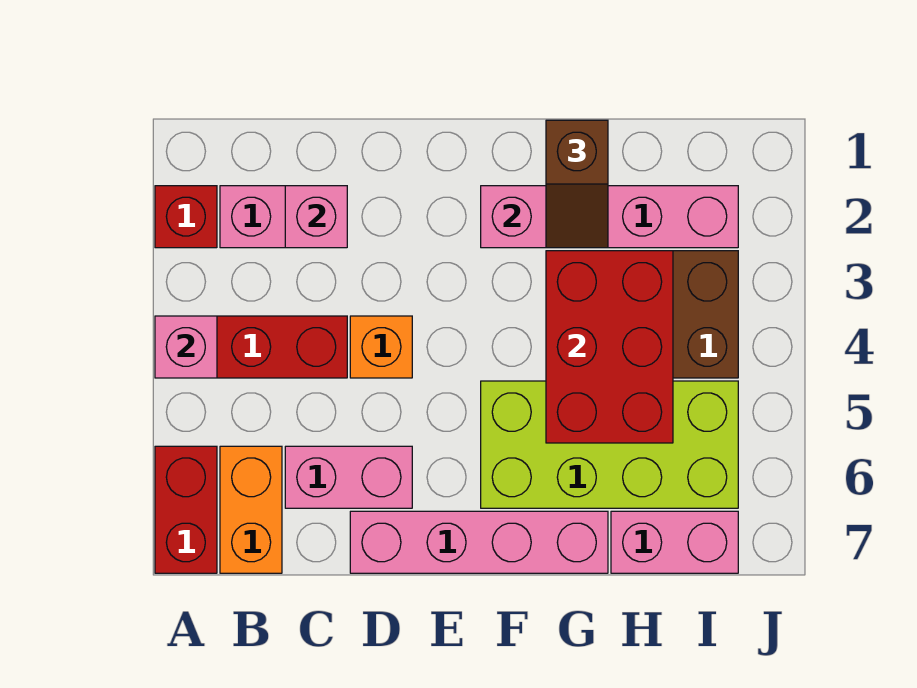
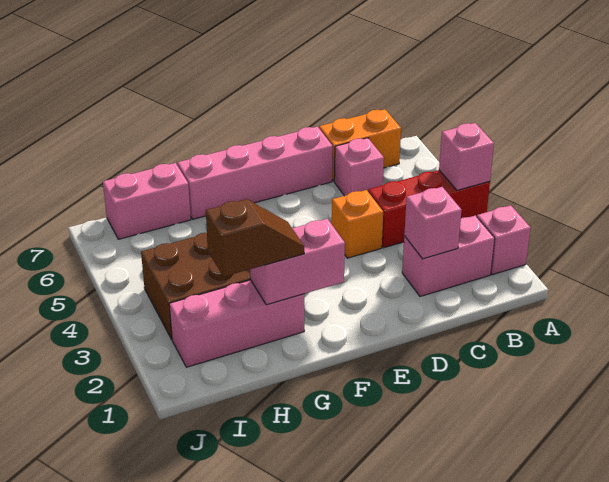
red 1x1 brick [155,186,217,248] -> pink 1x1 brick [477,205,531,275]
red 1x2 brick [155,446,217,573] -> none
orange 1x2 brick [220,446,282,573] -> orange 1x2 brick turned to [319,109,401,181]
pink 1x2 brick [285,446,412,508] -> pink 1x1 brick [334,138,384,196]
lime 2x4 brick [481,381,738,508] -> none
brown 1x2 slope [546,120,608,248] -> brown 1x2 slope turned to [206,199,304,277]
red 2x3 brick [546,251,673,443] -> none

